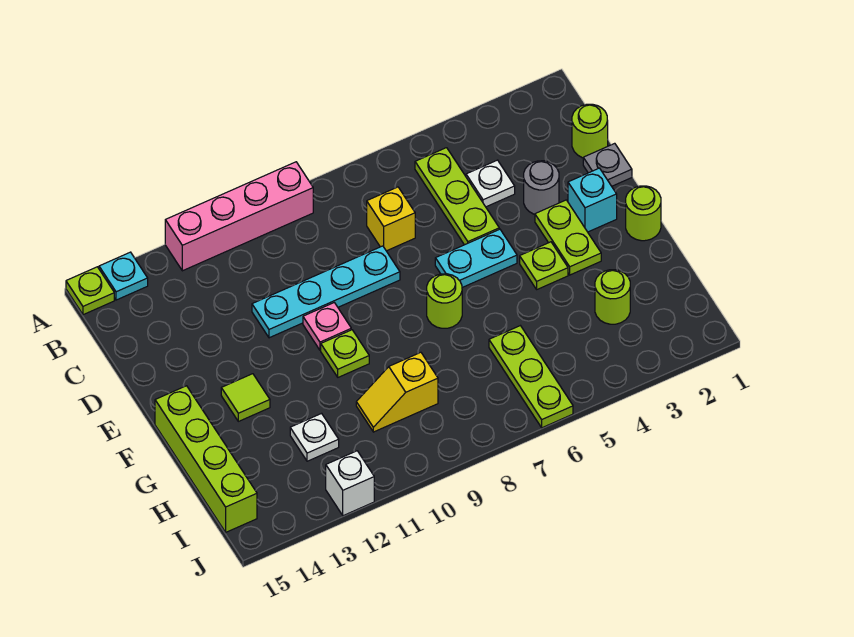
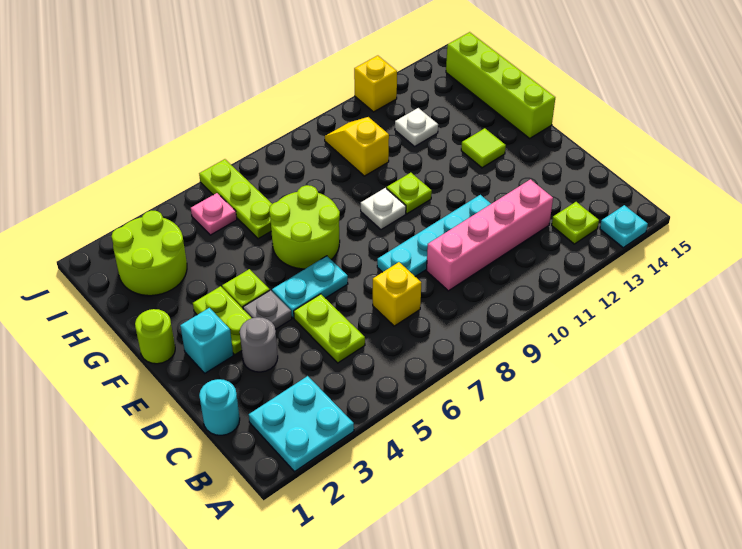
none -> cyan 2x2 plate [249,376,354,472]
pink 1x4 brick [165,162,313,271] -> pink 1x4 brick moved to [427,179,553,291]
lime 1x1 plate [66,267,114,315] -> lime 1x1 plate moved to [552,202,599,244]
lime 1x3 plate [415,148,499,245] -> lime 1x2 plate [294,294,365,363]
lime 1x1 round brick [572,104,608,158] -> cyan 1x1 round brick [199,379,240,435]
white 1x1 plate [466,160,515,207] -> white 1x1 plate moved to [361,188,406,230]
grey 1x1 plate [583,143,632,186] -> grey 1x1 plate moved to [243,290,292,329]
pink 1x1 plate [303,303,351,350] -> pink 1x1 plate moved to [191,193,237,235]
lime 1x1 round brick [427,274,462,328] -> lime 2x2 round brick [269,185,340,269]
lime 1x1 round brick [595,270,630,324] -> lime 2x2 round brick [111,211,187,296]
yellow 1x2 slope [356,352,438,432] -> yellow 1x2 slope turned to [325,117,389,176]
white 1x1 brick [326,451,374,516] -> yellow 1x1 brick [354,56,397,112]

